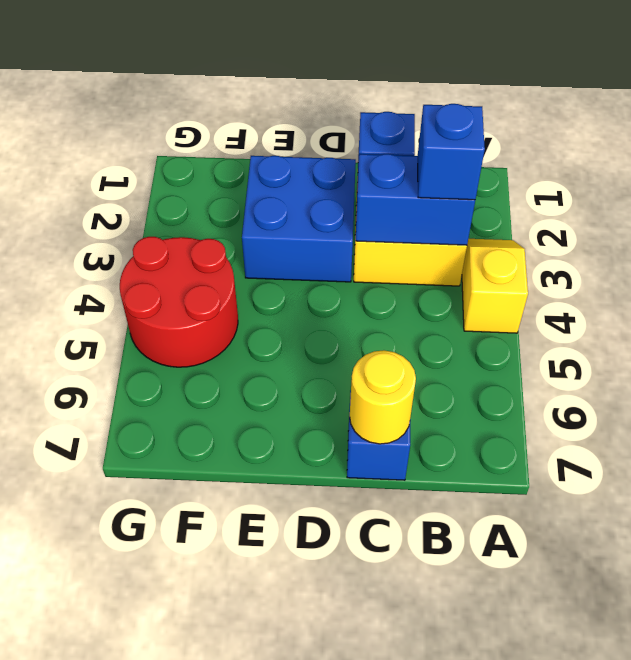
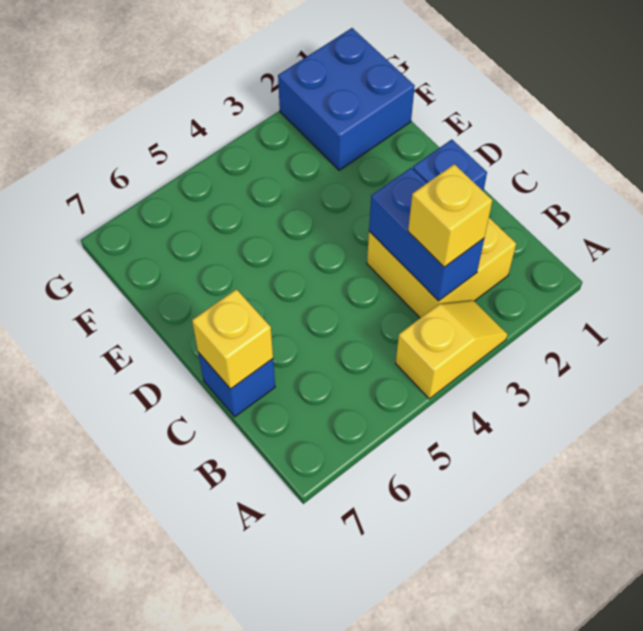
blue 1x1 brick [418,104,485,200] -> yellow 1x1 brick [408,164,492,267]
yellow 1x1 round brick [350,350,416,444] -> yellow 1x1 brick [192,289,273,389]
blue 2x2 brick [242,156,356,282] -> blue 2x2 brick moved to [278,28,415,170]
red 2x2 round brick [120,237,238,367] -> none

